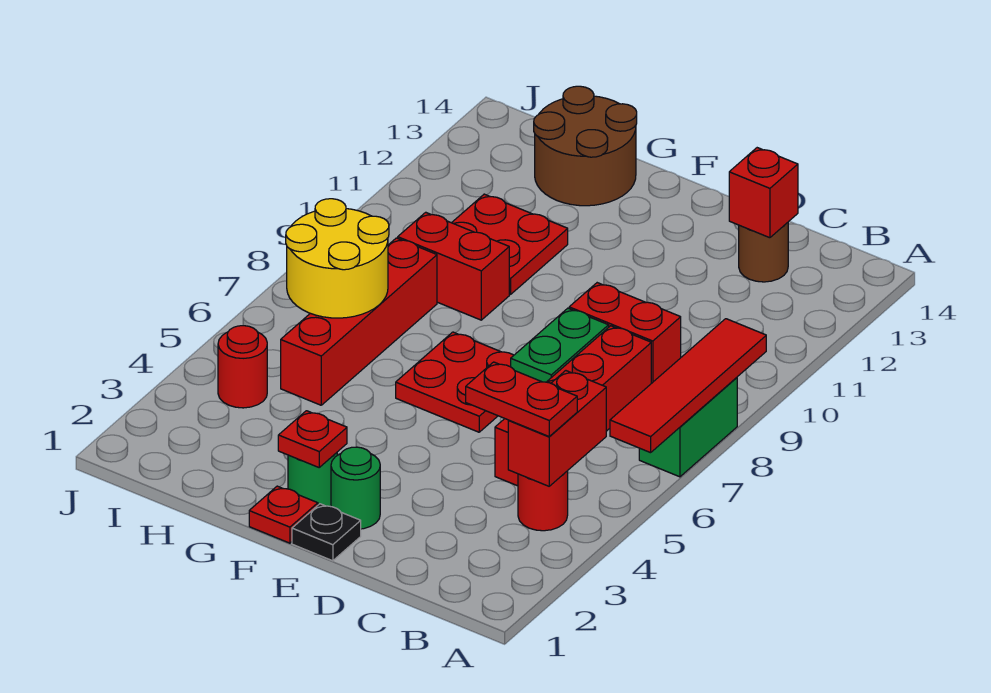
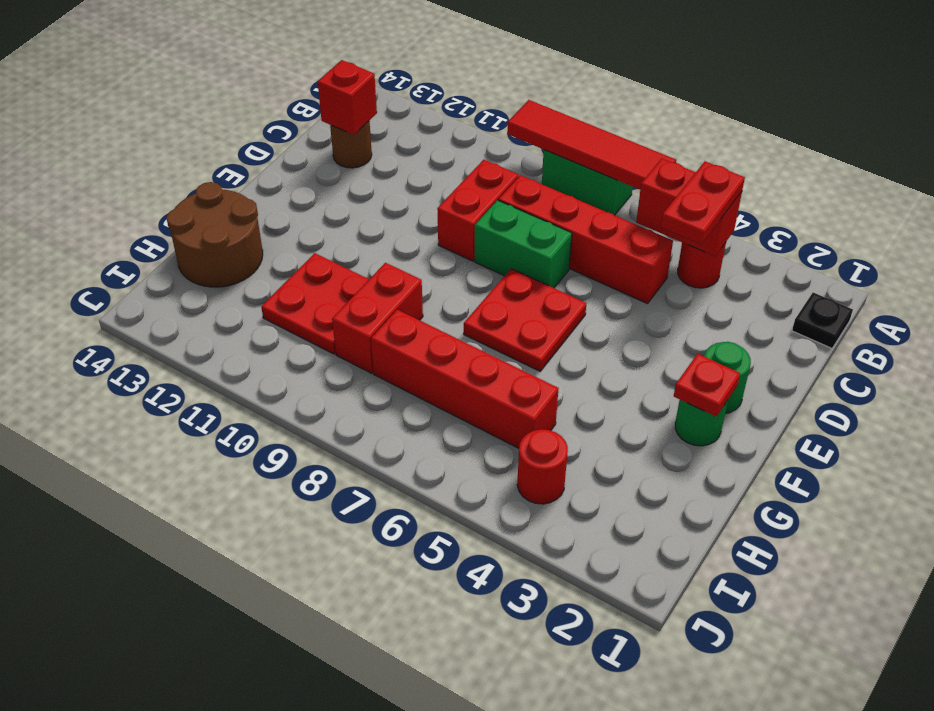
black 1x1 plate [292,504,361,561] -> black 1x1 plate moved to [792,293,853,348]
red 1x1 plate [249,486,318,543] -> none
yellow 2x2 round brick [286,199,389,318] -> none

